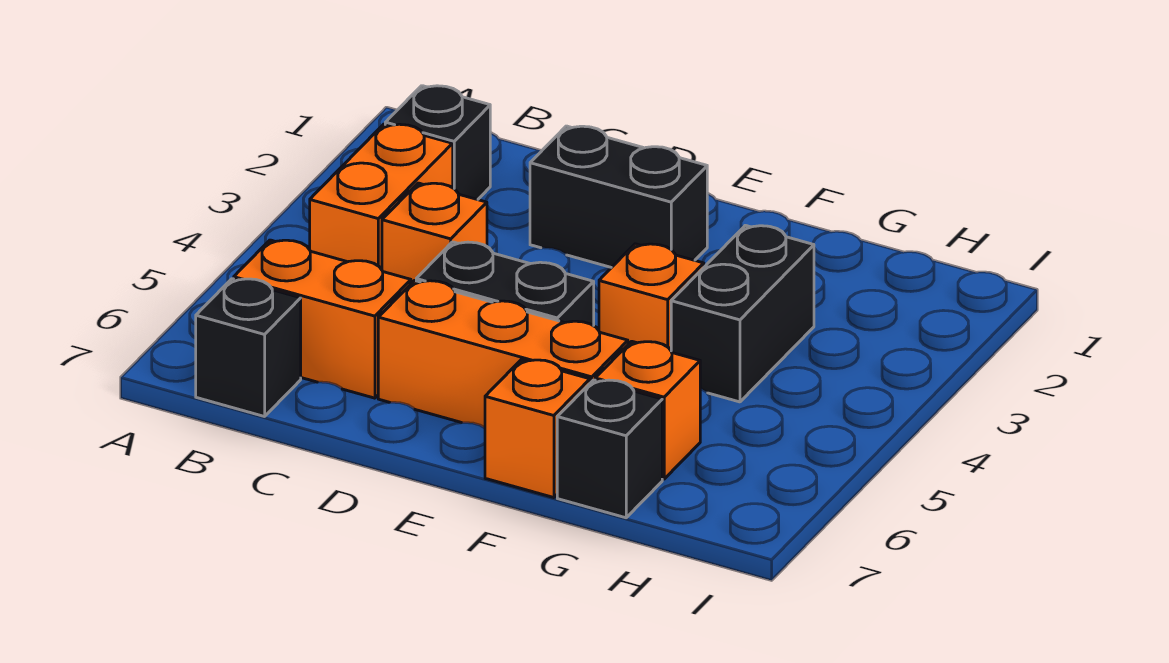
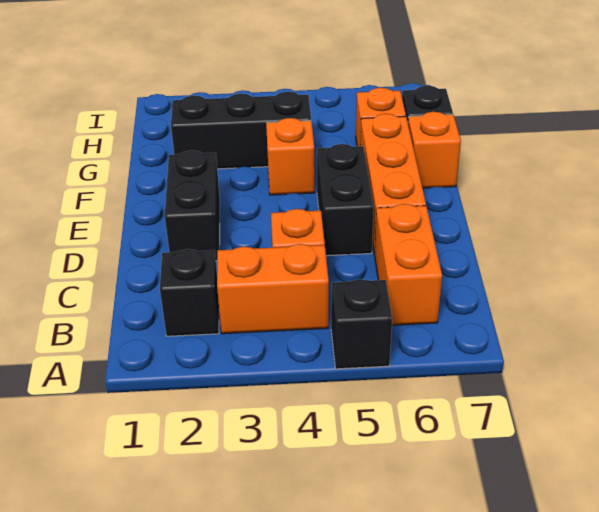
black 1x1 brick [196,279,301,417] -> black 1x1 brick moved to [331,279,392,369]
black 1x2 brick [671,225,814,402] -> black 1x3 brick [171,92,311,169]

